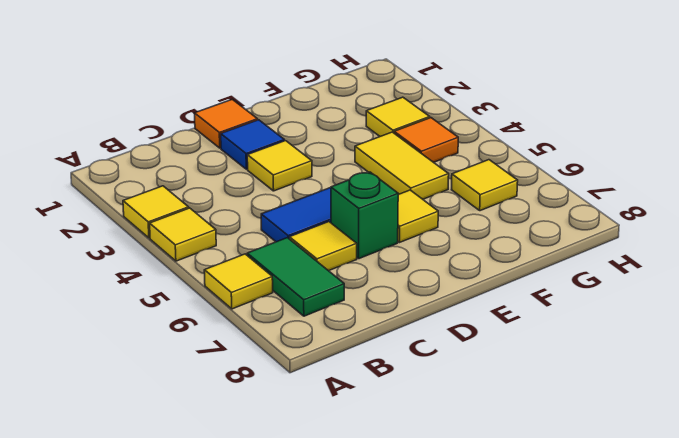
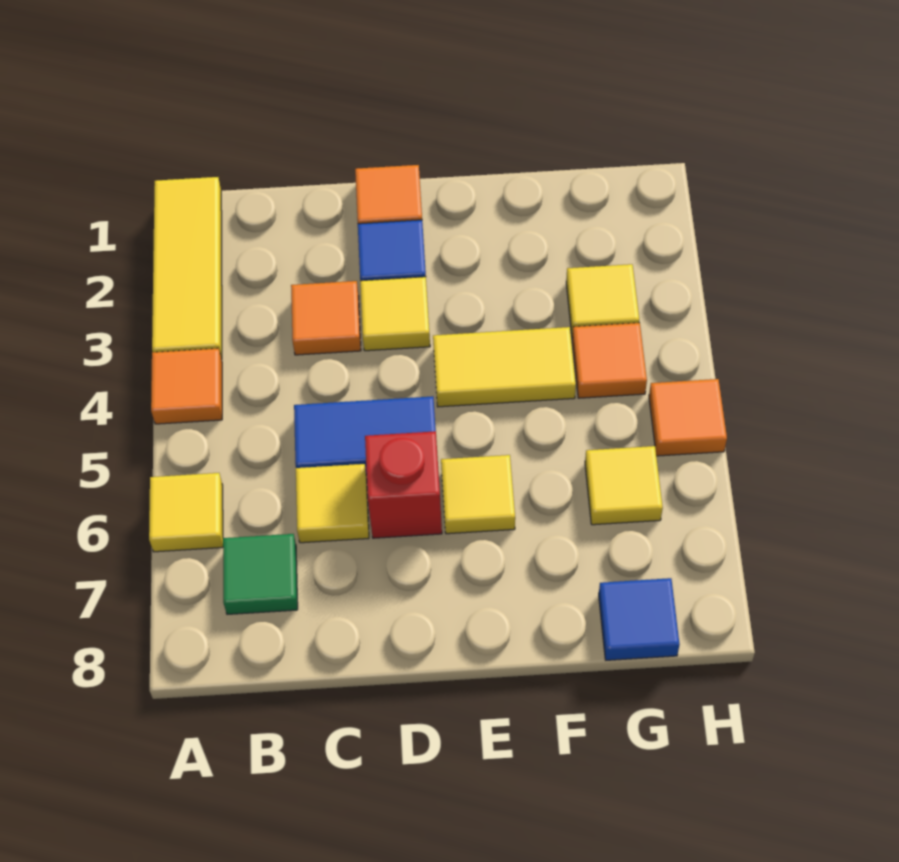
yellow 1x1 tile [123,186,189,238] -> yellow 1x3 tile [152,177,222,359]
yellow 1x1 tile [150,208,216,261] -> orange 1x1 tile [151,348,222,424]
green 1x2 tile [247,238,344,316] -> green 1x1 tile [223,534,298,614]
none -> orange 1x1 tile [291,281,361,355]
green 1x1 brick [331,172,398,259] -> red 1x1 brick [365,431,442,538]
yellow 1x2 tile [355,132,449,199] -> yellow 1x2 tile turned to [433,327,576,407]
none -> blue 1x1 tile [599,578,680,660]
none -> orange 1x1 tile [649,379,727,456]

